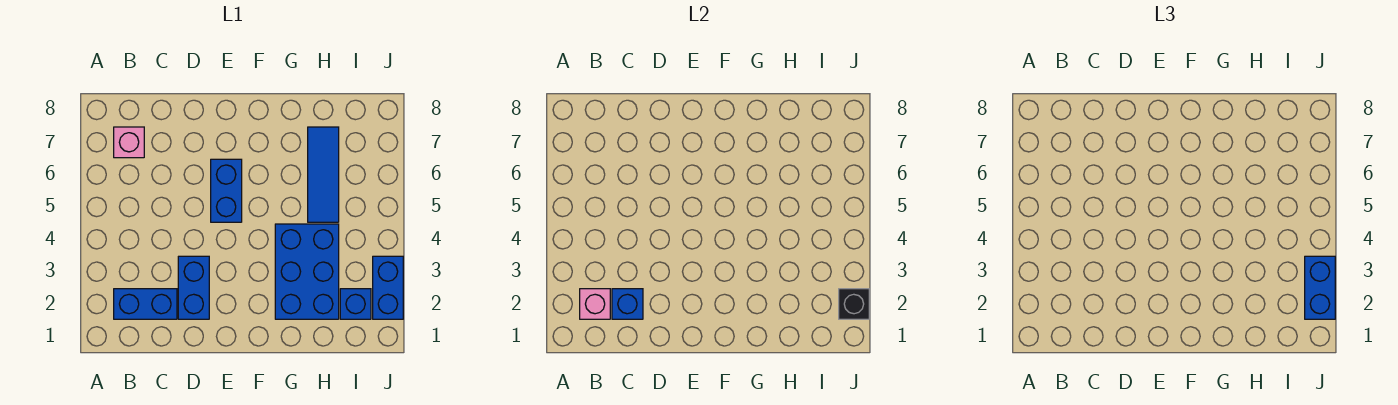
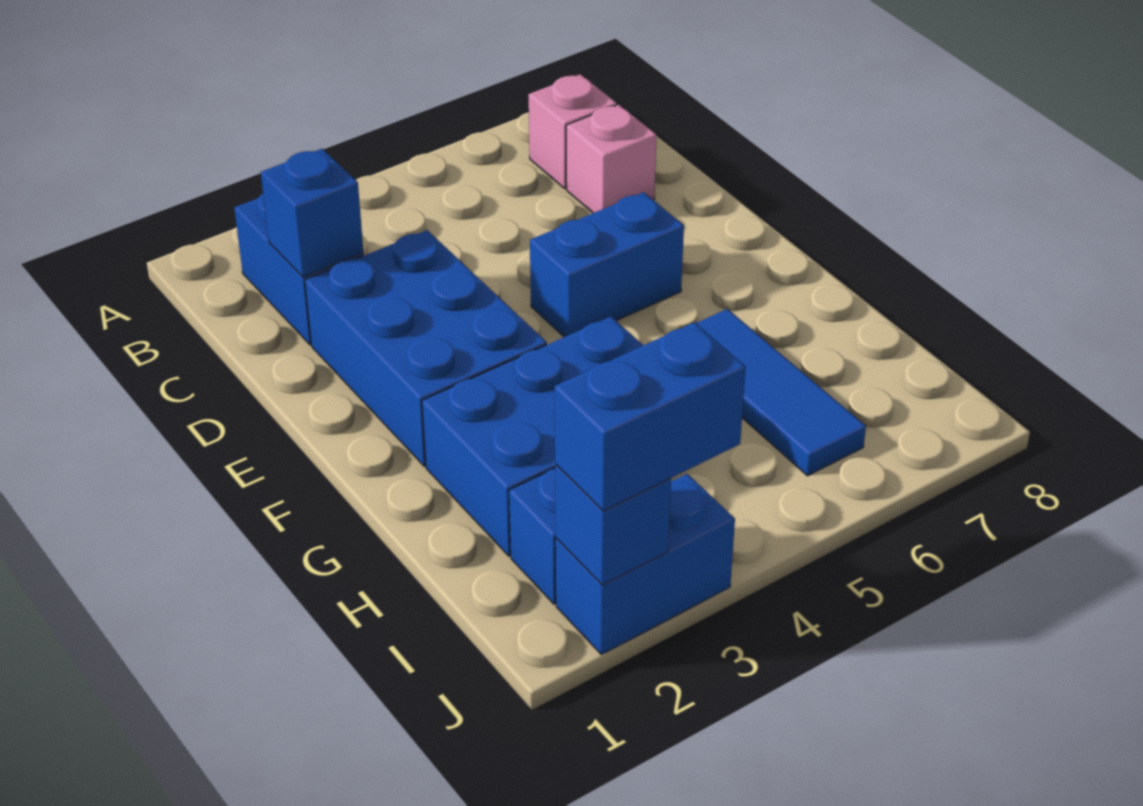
pink 1x1 brick [580,289,610,319] -> pink 1x1 brick moved to [566,105,656,213]
blue 1x2 brick [178,256,209,319] -> blue 2x3 brick [305,230,547,466]
blue 1x3 tile [308,127,339,222] -> blue 1x3 tile turned to [696,309,866,476]
black 1x1 brick [839,289,869,319] -> blue 1x1 brick [555,465,671,585]

